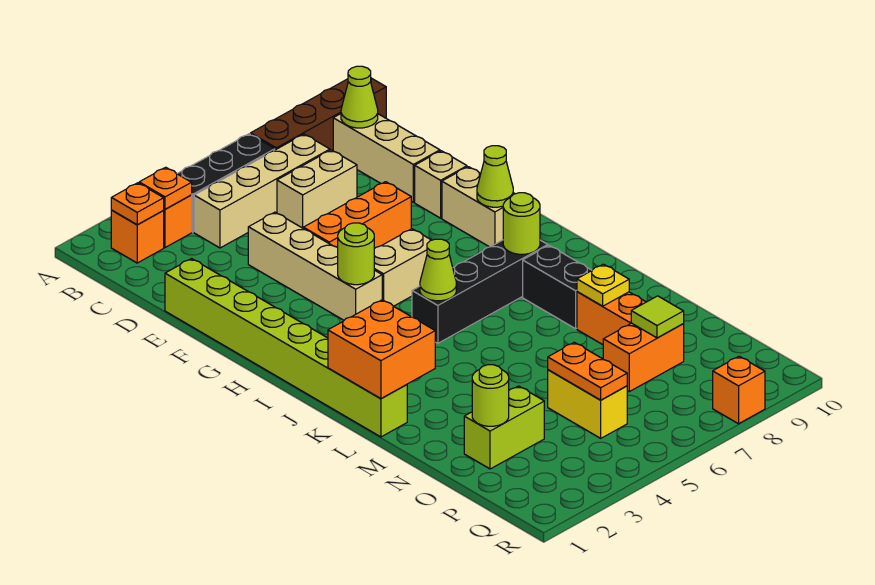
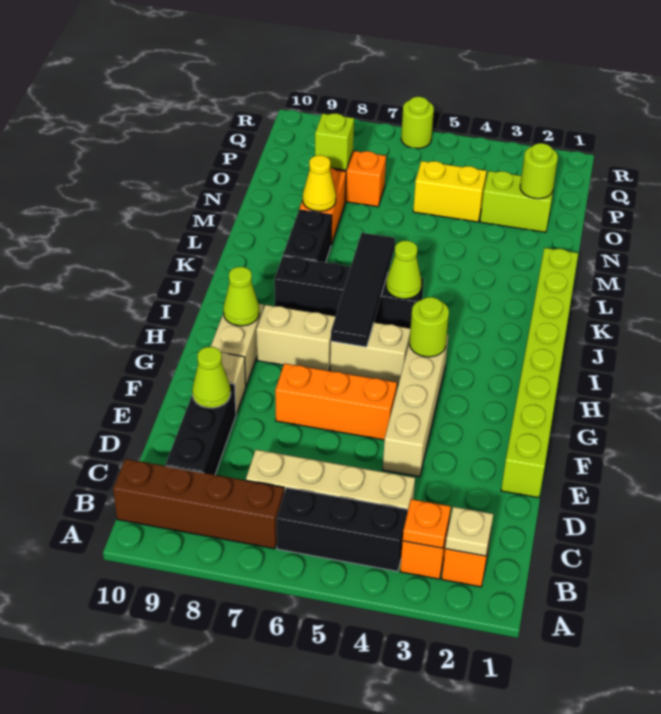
orange 1x1 plate [111,183,164,225] -> tan 1x1 plate [445,507,493,556]
tan 1x3 brick [333,114,440,202] -> black 1x3 brick [165,383,236,475]
lime 1x1 cone [341,66,378,128] -> lime 1x1 cone moved to [192,347,231,408]
tan 1x2 brick [277,150,357,228] -> tan 1x2 brick moved to [256,305,335,371]
none -> black 1x4 tile [331,233,395,347]
lime 1x1 round brick [503,193,540,254] -> lime 1x1 round brick moved to [401,97,434,149]
orange 2x2 brick [328,300,435,399] -> none
yellow 1x1 plate [577,264,629,306] -> yellow 1x1 cone [303,155,336,211]
yellow 1x2 brick [548,370,627,438] -> yellow 1x2 brick turned to [413,161,487,222]
orange 1x2 plate [548,342,627,400] -> none
lime 1x1 tile [631,296,684,338] -> lime 1x1 brick [315,113,354,170]
orange 1x1 brick [713,356,765,424] -> none

